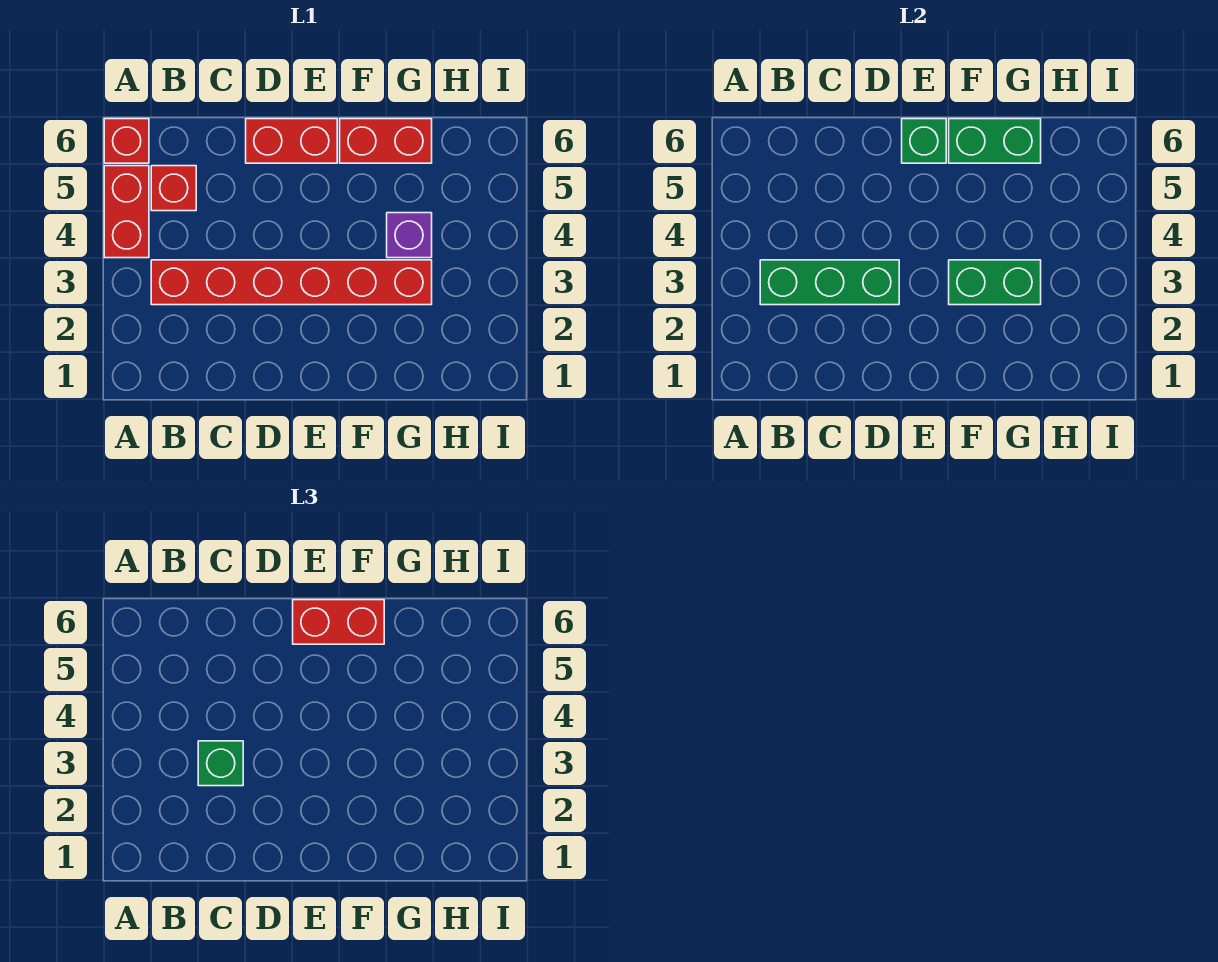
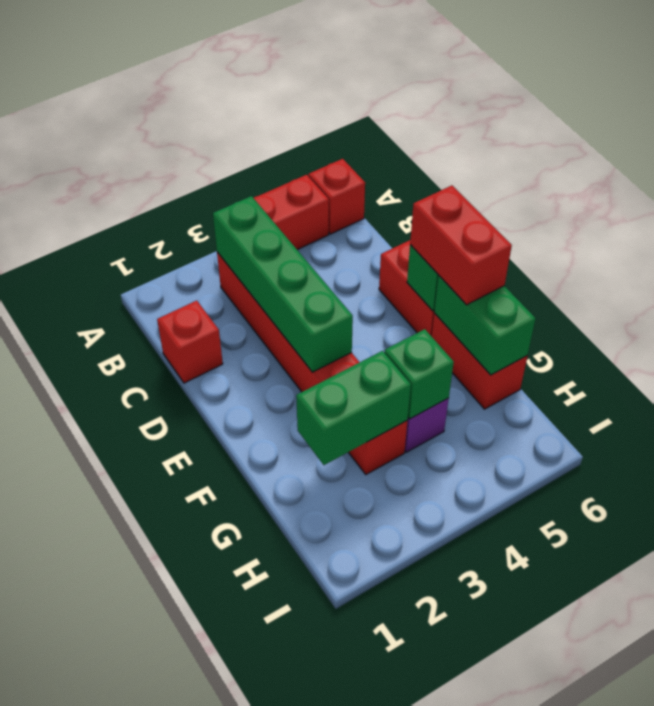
green 1x3 brick [760,260,899,305] -> green 1x4 brick [213,196,353,372]
red 1x1 brick [151,166,196,211] -> red 1x1 brick moved to [157,301,223,383]
green 1x1 brick [198,741,243,786] -> green 1x1 brick moved to [384,329,454,419]
green 1x2 brick [949,260,1041,305] -> green 1x2 brick turned to [296,351,411,465]

